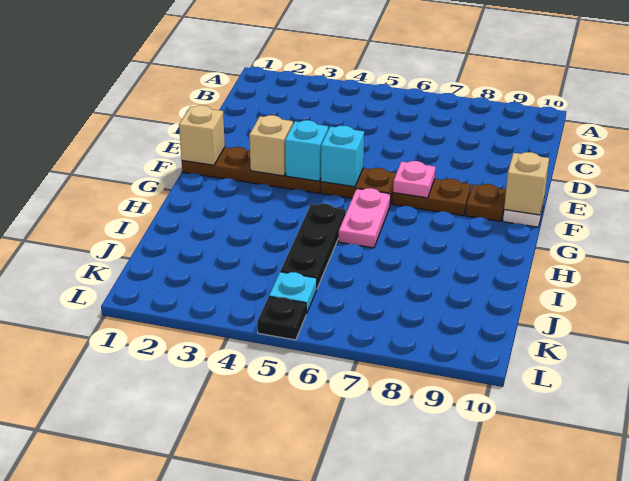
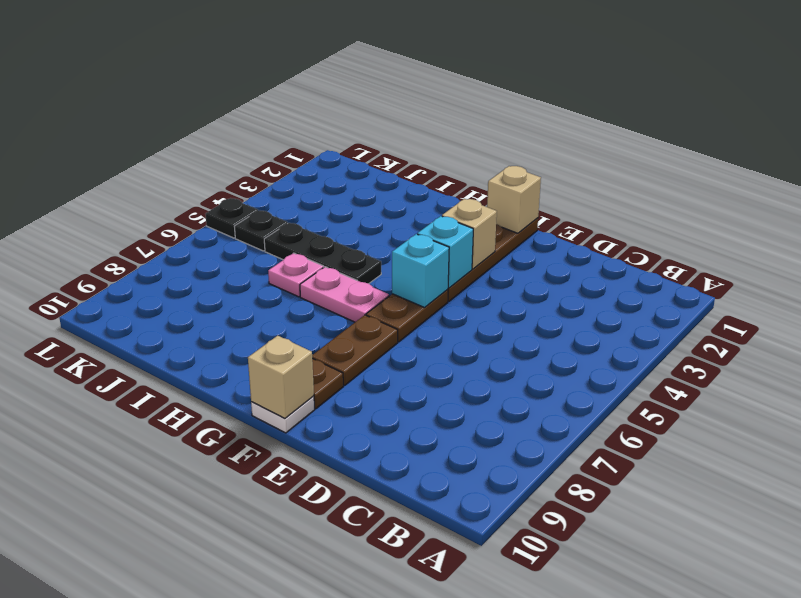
pink 1x1 plate [393,161,435,198] -> pink 1x1 plate moved to [268,253,324,297]
cyan 1x1 plate [269,272,317,314] -> black 1x1 plate [234,210,288,251]

